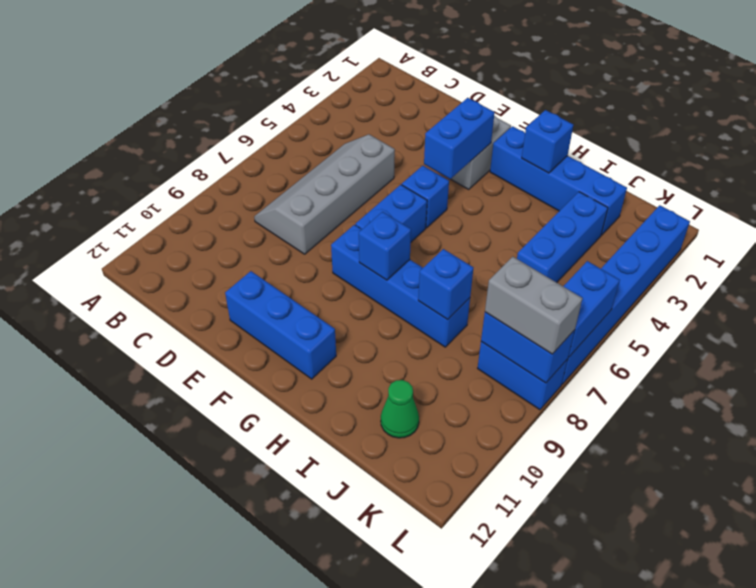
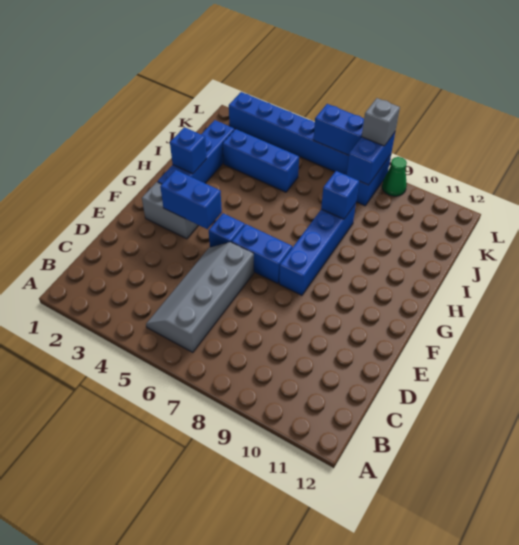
grey 2x4 slope [254,134,395,254] -> grey 2x4 slope turned to [146,242,254,352]
blue 1x3 brick [225,271,336,379] -> none
blue 1x1 brick [359,212,411,280] -> none
green 1x1 cone [381,380,419,438] -> green 1x1 cone moved to [382,157,407,196]
grey 1x2 brick [485,257,582,354] -> grey 1x1 brick [362,98,400,146]

